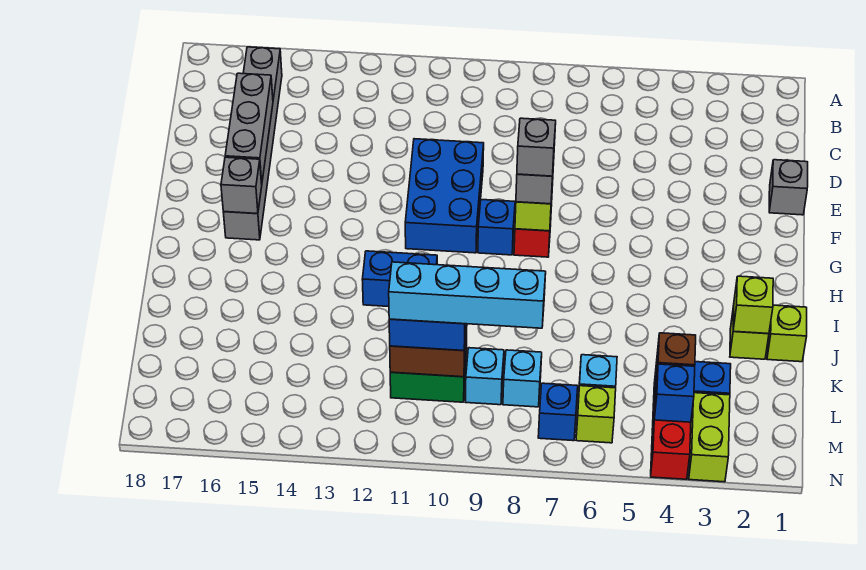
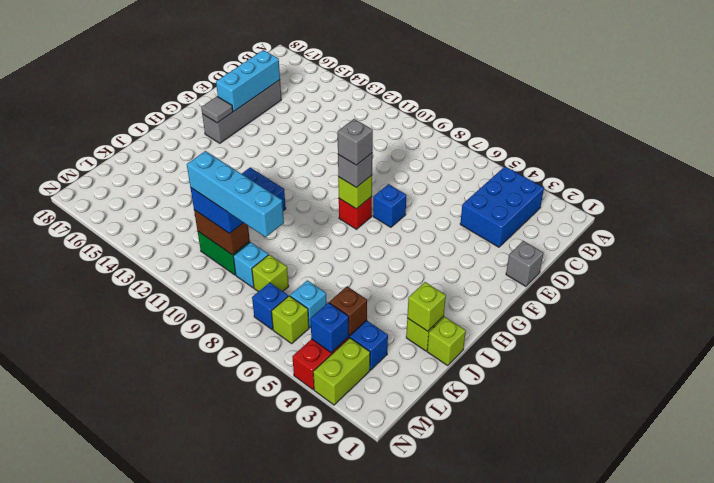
grey 1x6 brick [223,47,282,240] -> grey 1x4 brick [202,80,281,143]
grey 1x3 brick [225,73,273,184] -> cyan 1x3 brick [216,50,280,112]
blue 2x3 brick [405,139,484,253] -> blue 2x3 brick moved to [460,166,544,247]
blue 1x1 brick [478,200,515,255] -> blue 1x1 brick moved to [373,184,406,227]
grey 1x1 brick [221,157,262,214] -> grey 1x1 tile [201,96,233,123]
cyan 1x1 brick [503,350,542,407] -> lime 1x1 brick [252,255,289,292]

